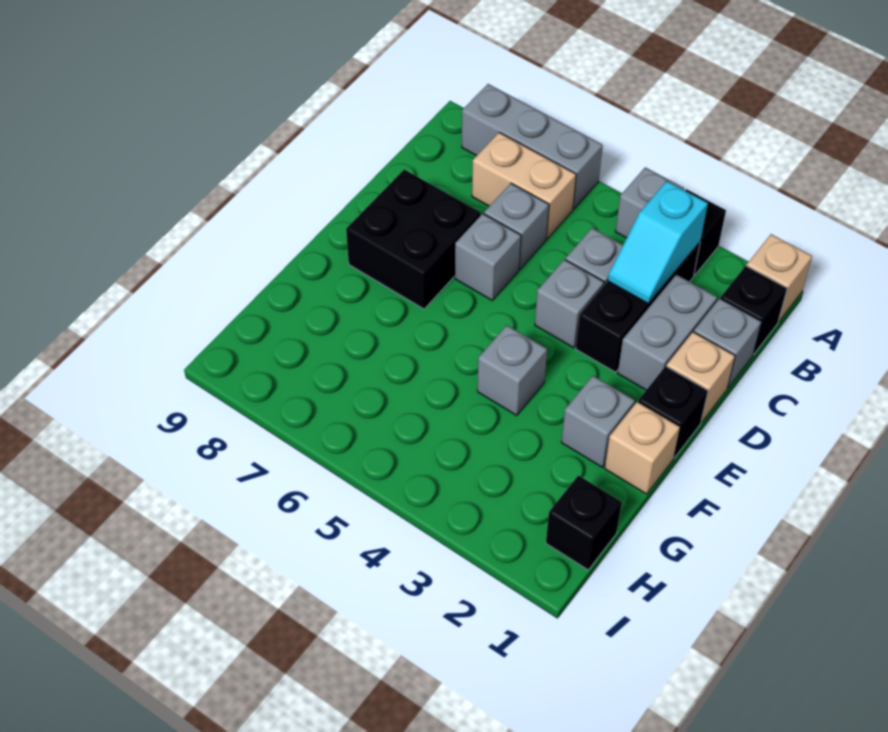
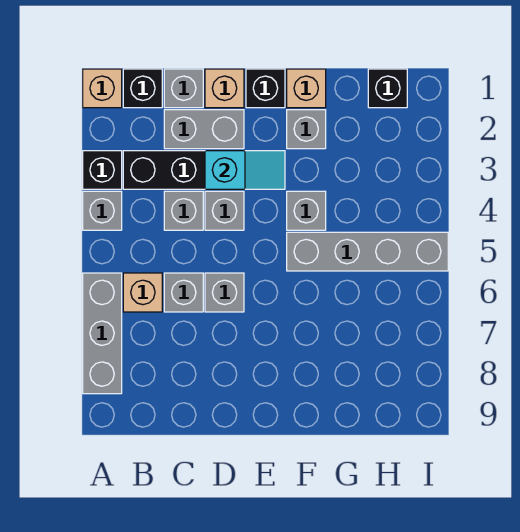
cyan 1x2 slope [608,181,708,304] -> cyan 1x2 slope moved to [205,151,285,189]
tan 1x2 brick [472,133,576,239] -> tan 1x1 brick [123,273,162,312]
black 2x2 brick [346,169,481,309] -> none
none -> grey 1x4 brick [287,232,448,271]

